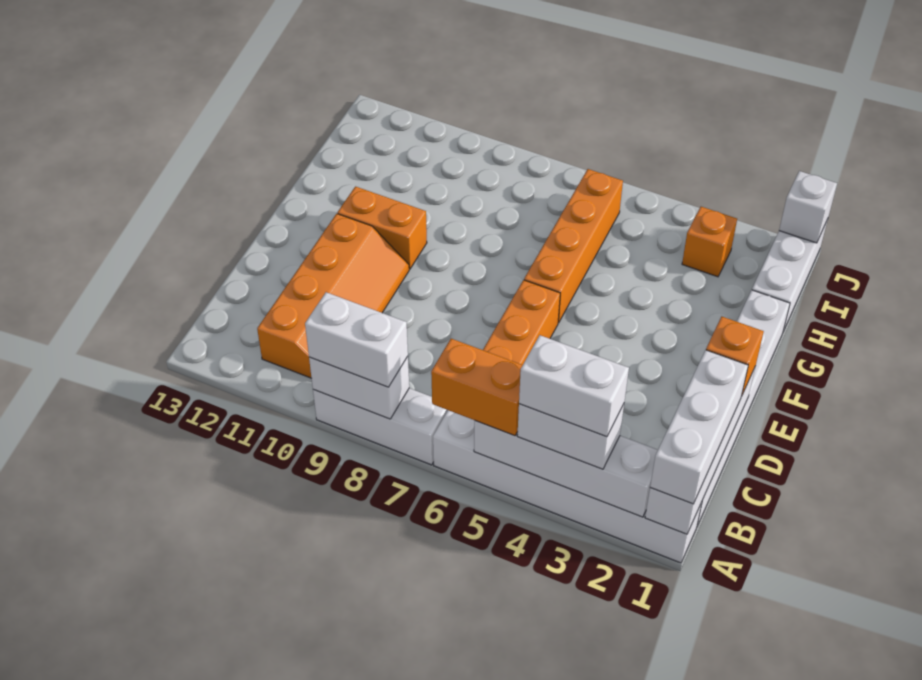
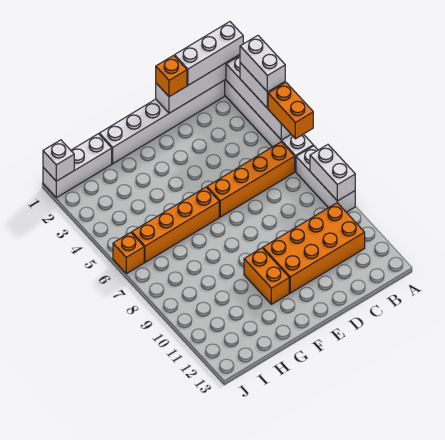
white 1x2 brick [305,292,408,387] -> none
orange 2x4 slope [257,214,409,378] -> orange 2x4 brick [263,203,365,293]
orange 1x1 brick [682,207,737,277] -> orange 1x1 brick moved to [113,233,144,274]

